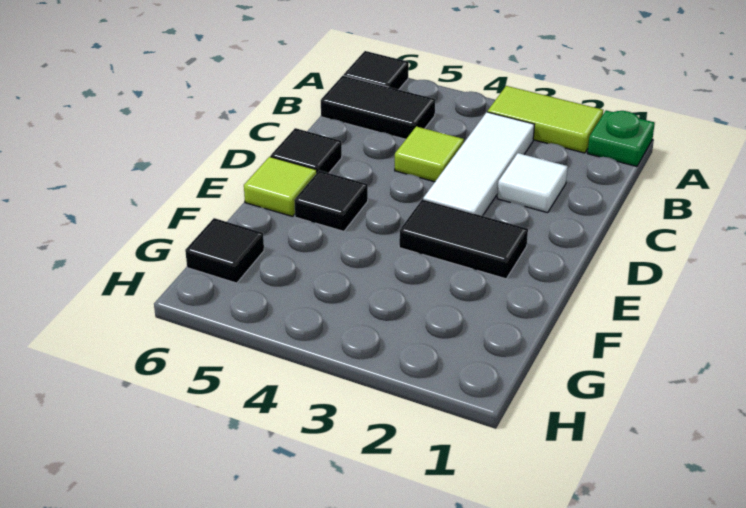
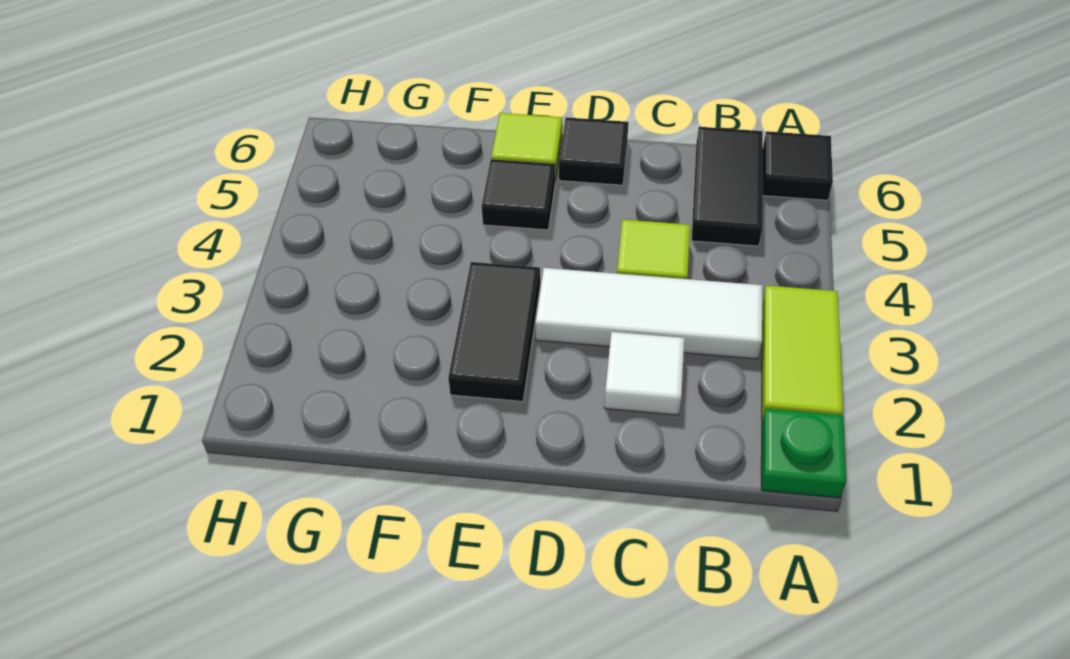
black 1x1 tile [185,218,264,283] -> none

